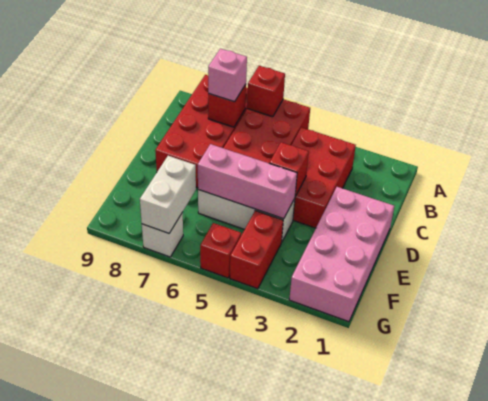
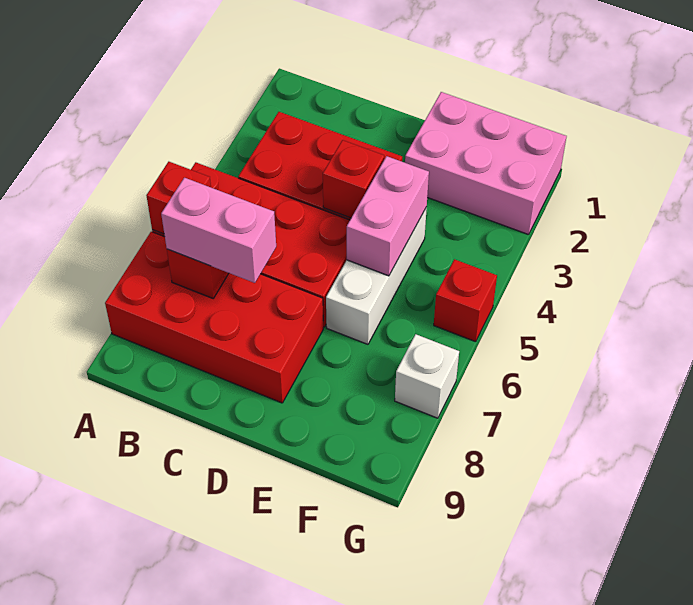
pink 1x1 brick [208,49,247,102] -> pink 1x2 brick [161,178,276,283]
pink 2x4 brick [289,187,394,322] -> pink 2x3 brick [405,92,567,235]
pink 1x3 brick [198,144,297,219] -> pink 1x2 brick [347,156,429,276]
red 1x2 brick [230,211,283,289] -> none
white 1x2 brick [140,156,196,233] -> none

